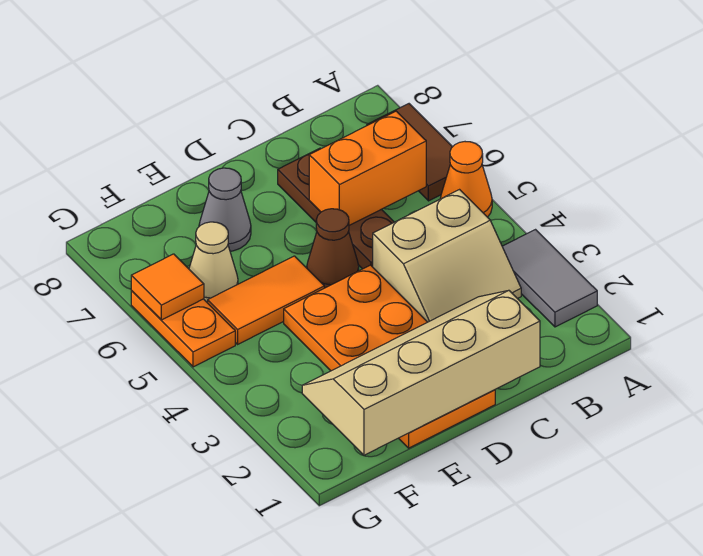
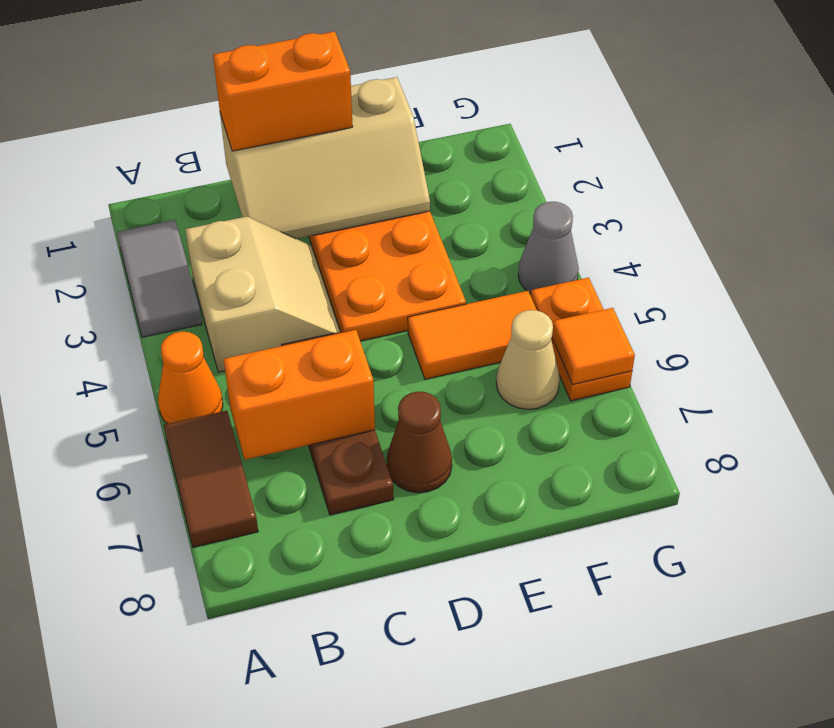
tan 2x2 slope [373,190,521,322] -> tan 2x2 slope turned to [185,217,340,372]
tan 2x4 slope [302,290,540,455] -> tan 2x3 slope [220,77,430,239]
none -> orange 1x2 brick [213,32,353,151]
brown 1x1 cone [307,209,359,288] -> brown 1x1 cone moved to [387,392,452,493]
grey 1x1 cone [199,168,251,251] -> grey 1x1 cone moved to [518,202,579,294]

